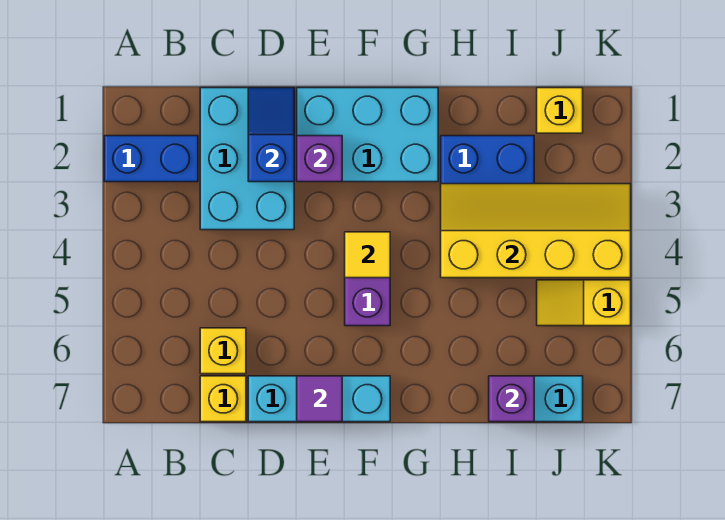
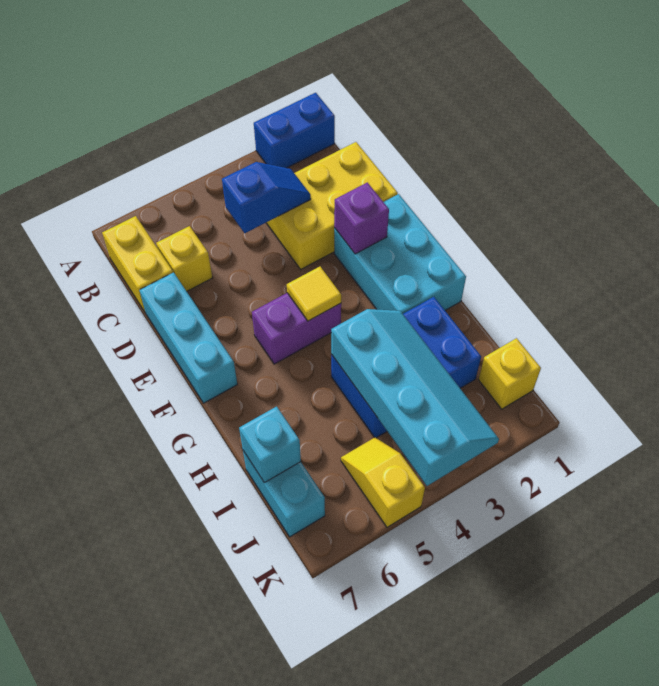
blue 1x2 brick [104,136,198,182] -> blue 1x2 brick turned to [254,93,335,168]
cyan 2x3 brick [200,88,294,230] -> yellow 2x3 brick [266,142,398,269]
yellow 1x1 brick [200,376,246,422] -> yellow 1x2 brick [102,216,173,313]
blue 1x2 slope [248,88,294,182] -> blue 1x2 slope moved to [222,162,311,233]
purple 1x1 tile [297,376,342,422] -> none
yellow 2x4 slope [441,184,631,278] -> cyan 2x4 slope [331,309,499,486]
purple 1x1 brick [489,376,534,422] -> cyan 1x1 brick [239,406,301,483]

